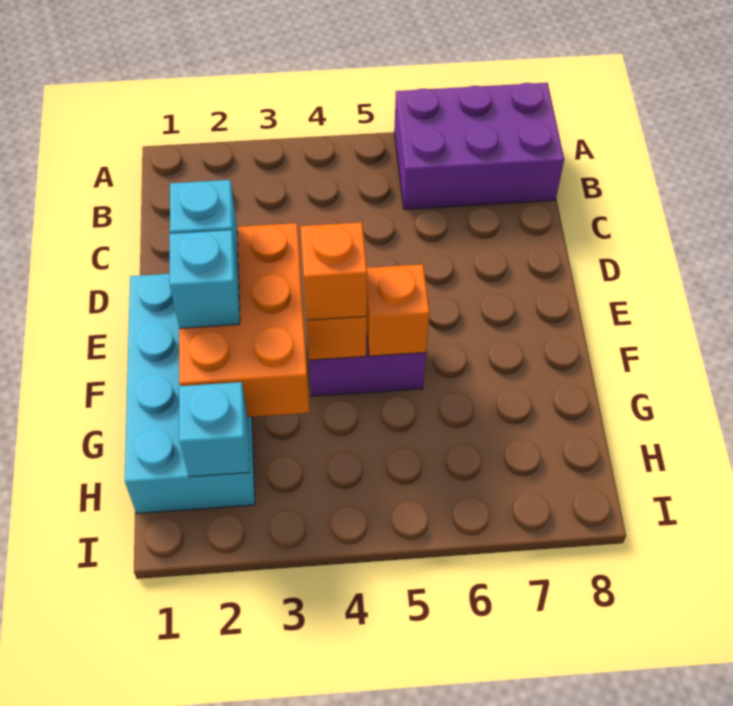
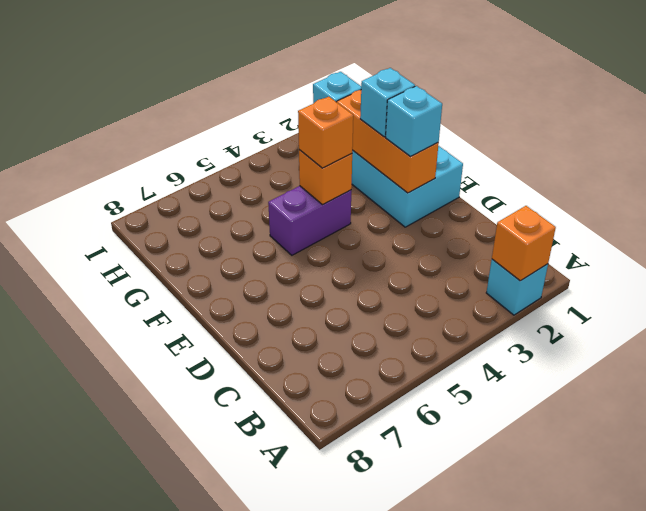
none -> cyan 1x1 brick [486,259,548,315]
purple 2x3 brick [394,83,564,209] -> none
orange 2x3 brick [179,223,310,417] -> orange 1x3 brick [337,90,439,193]
orange 1x1 brick [367,264,430,356] -> orange 1x1 brick moved to [492,206,556,281]

